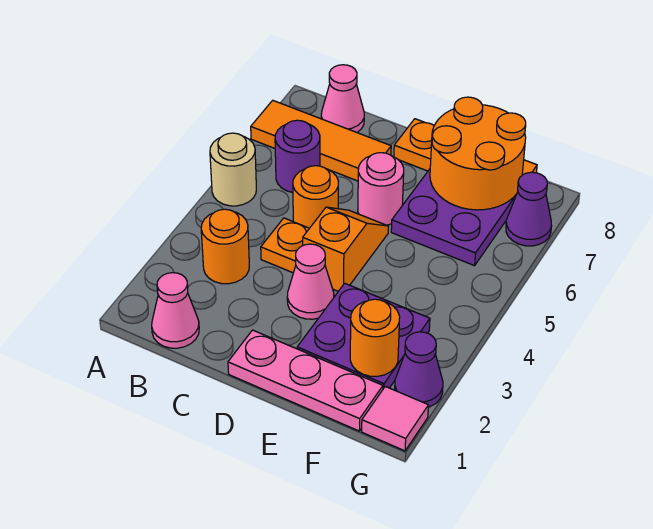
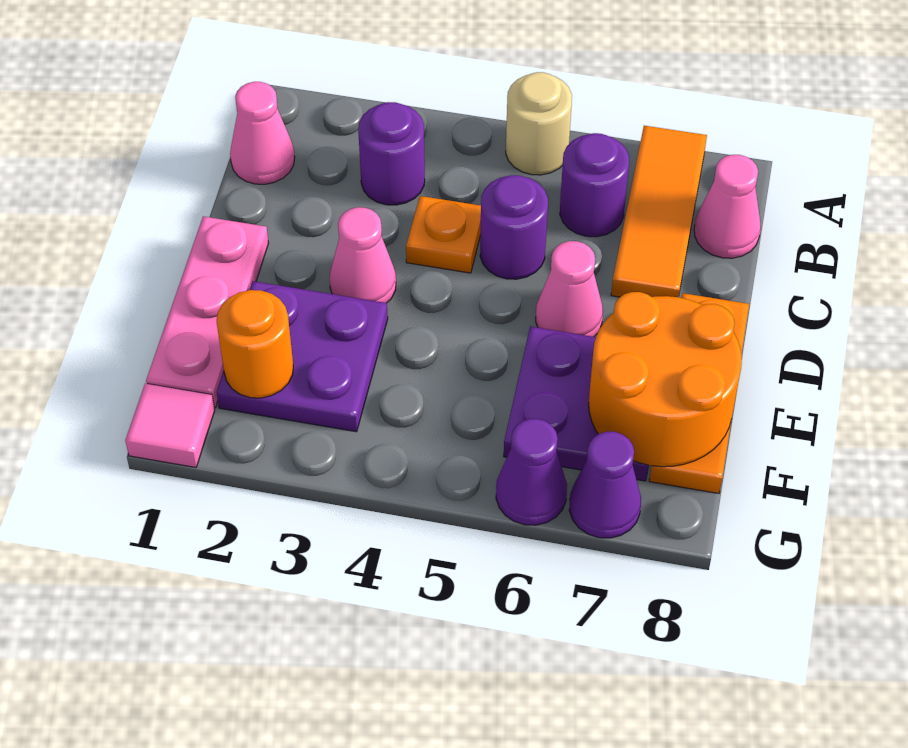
orange 1x1 round brick [201,209,249,284] -> purple 1x1 round brick [358,102,425,205]
orange 1x1 round brick [293,166,338,228] -> purple 1x1 round brick [480,175,548,279]
orange 1x2 slope [303,207,388,291] -> none
pink 1x1 round brick [358,153,404,225] -> pink 1x1 cone [536,241,603,337]
purple 1x1 cone [395,332,443,407] -> purple 1x1 cone moved to [496,419,567,525]

